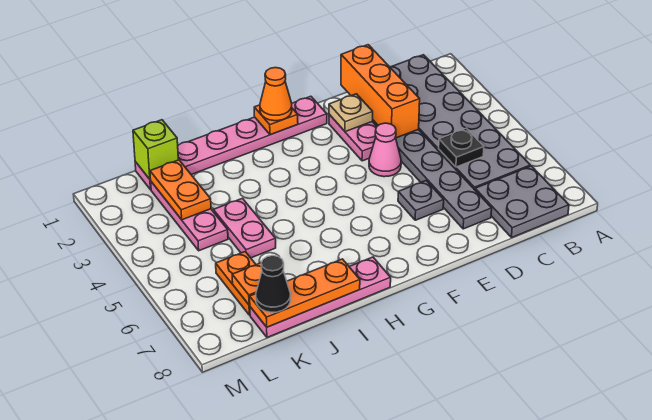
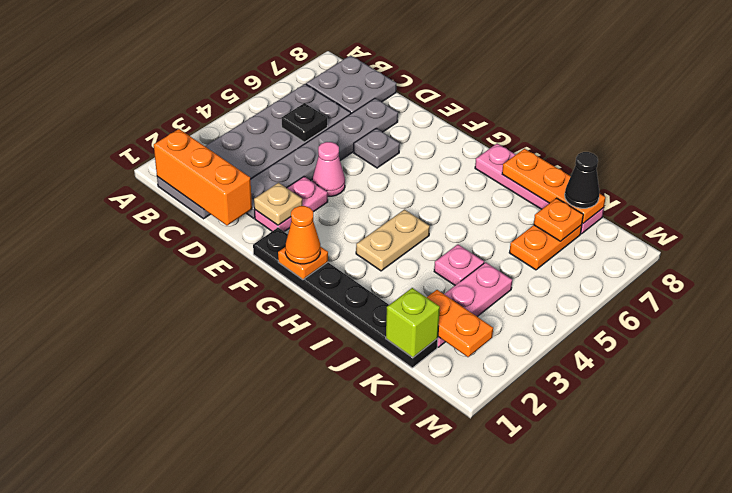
orange 1x3 brick [341,45,420,138] -> orange 1x3 brick turned to [154,129,252,225]
pink 1x6 plate [135,96,327,190] -> black 1x6 plate [253,228,438,368]
none -> tan 1x2 plate [356,210,430,271]
pink 1x2 plate [213,198,276,258] -> pink 1x1 plate [434,245,484,285]
orange 1x2 plate [150,160,211,220] -> orange 1x2 plate turned to [427,290,493,357]

